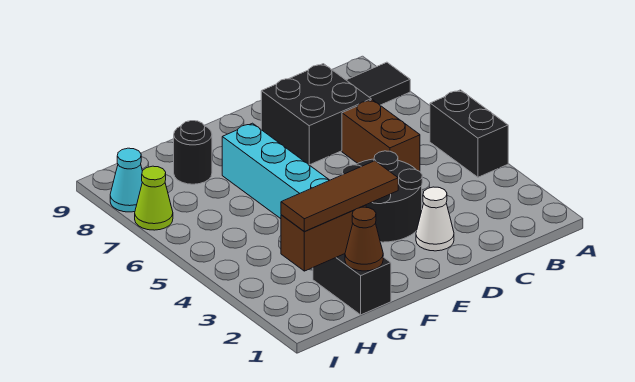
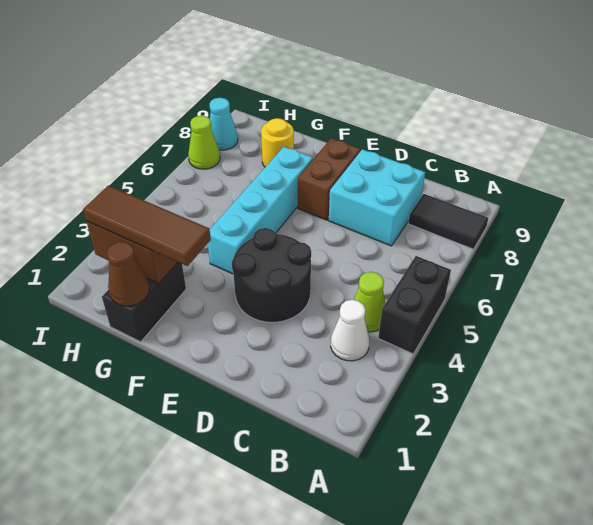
none -> lime 1x1 cone [354,272,385,332]
brown 1x2 brick [342,100,420,171] -> brown 1x2 brick moved to [298,138,361,220]
black 2x2 brick [261,64,371,165] -> cyan 2x2 brick [329,149,425,246]
white 1x1 cone [416,187,454,251] -> white 1x1 cone moved to [331,300,369,361]
black 1x1 round brick [174,121,212,184] -> yellow 1x1 round brick [261,118,294,167]

